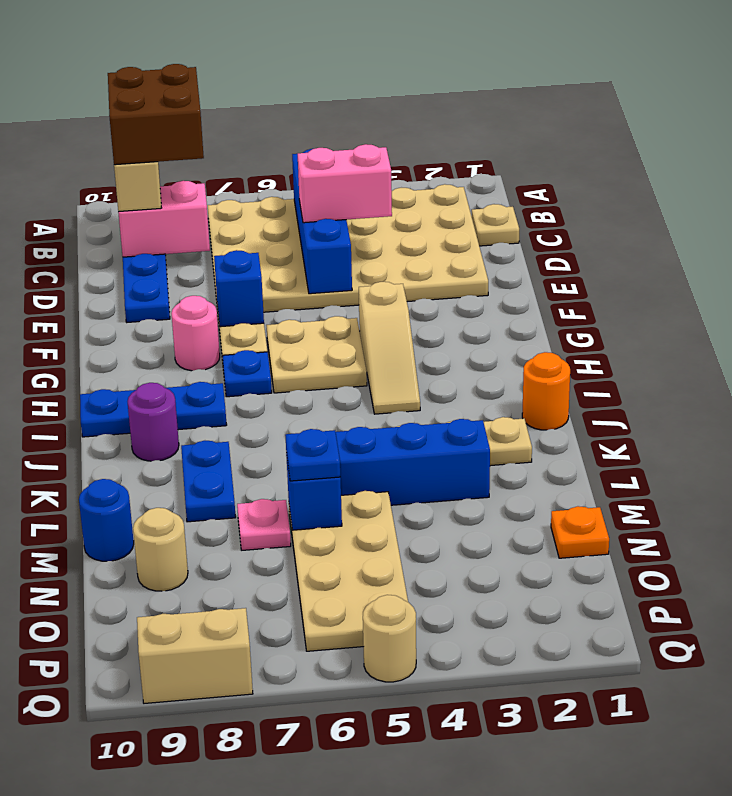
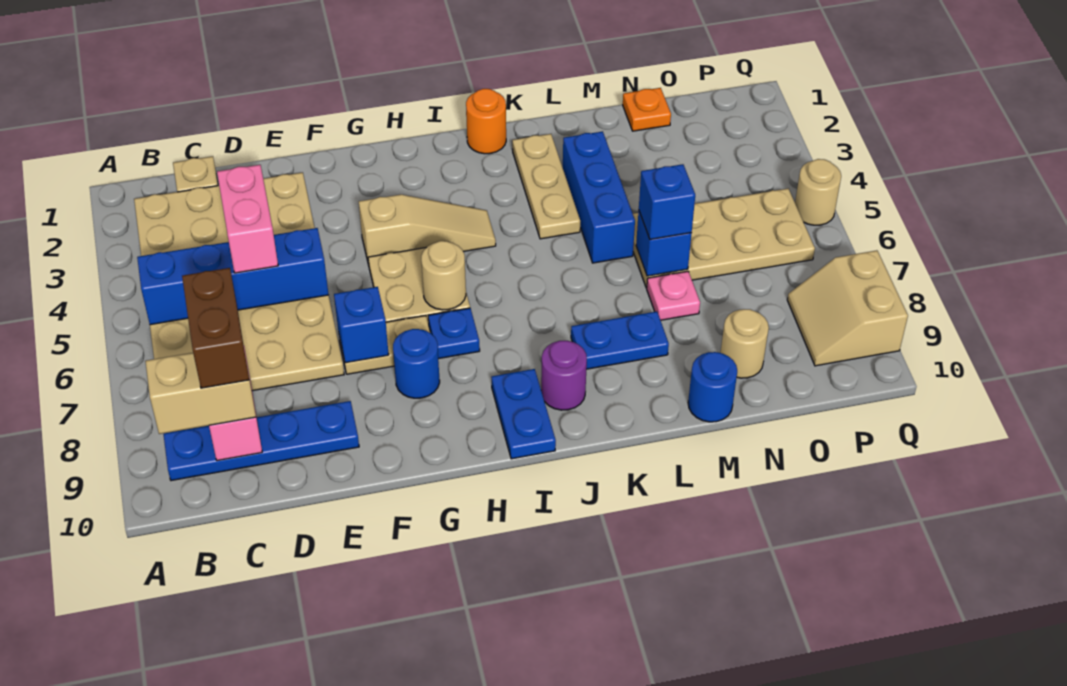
brown 2x2 brick [108,64,204,165] -> brown 1x2 brick [182,268,249,388]
pink 1x1 round brick [171,296,220,371] -> blue 1x1 round brick [393,329,440,398]
none -> tan 1x1 round brick [421,241,466,310]
blue 1x3 plate [80,382,227,437] -> blue 1x2 plate [492,369,556,459]
blue 1x1 plate [285,429,340,481] -> blue 1x1 brick [639,164,695,240]

